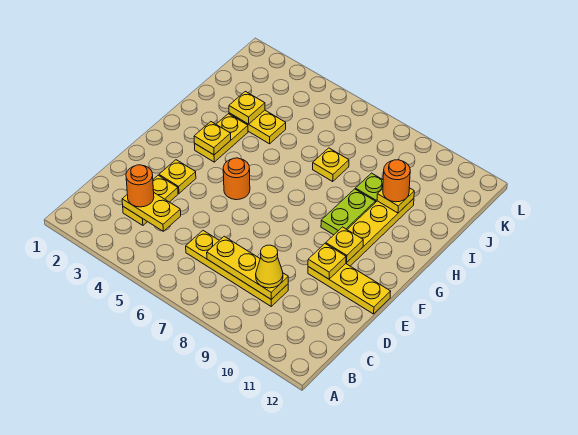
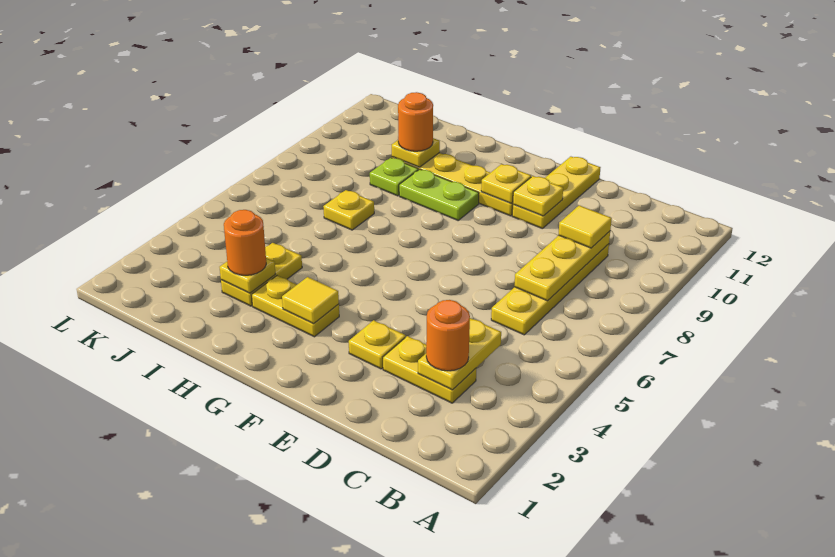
yellow 1x1 cone [256,245,283,288] -> yellow 1x1 tile [558,205,612,248]
orange 1x1 round brick [223,158,250,200] -> orange 1x1 round brick moved to [224,210,266,275]
yellow 1x1 plate [194,122,231,155] -> yellow 1x1 tile [282,277,339,324]

